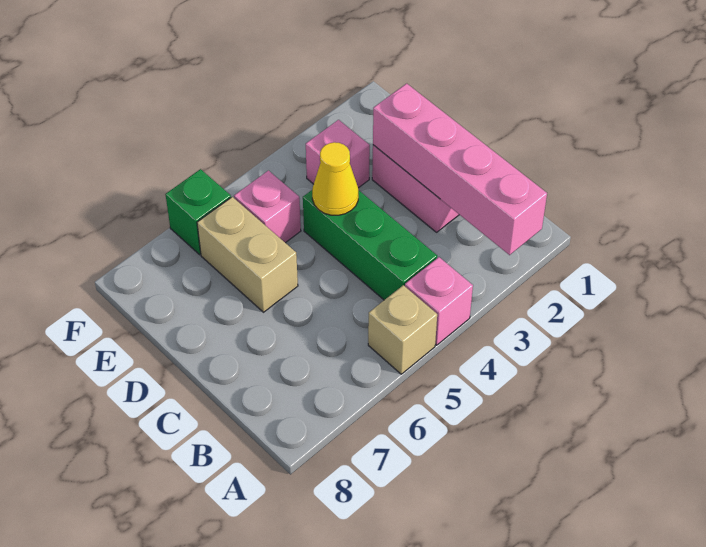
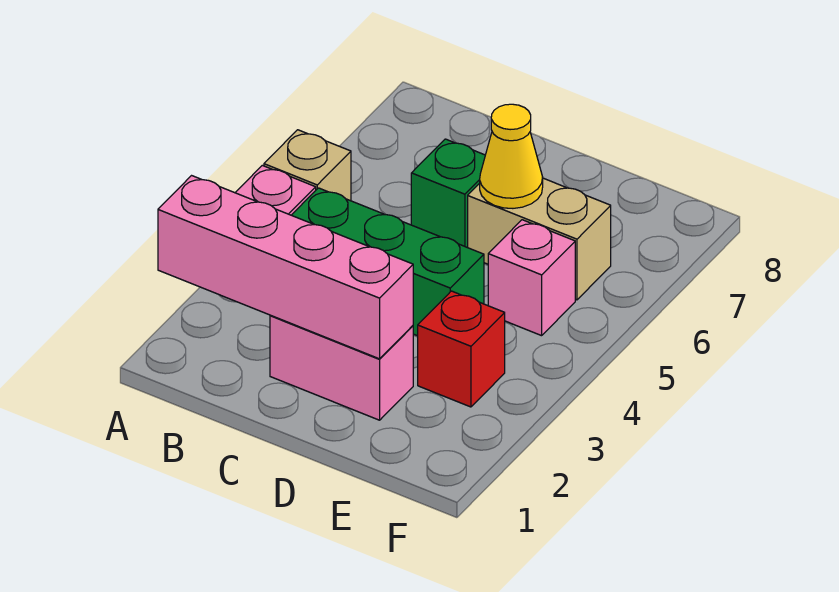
yellow 1x1 cone [312,142,358,215] -> yellow 1x1 cone moved to [480,104,543,208]
pink 1x1 brick [306,120,370,188] -> red 1x1 brick [418,291,505,407]
green 1x1 brick [165,169,231,255] -> green 1x1 brick moved to [411,139,485,248]

